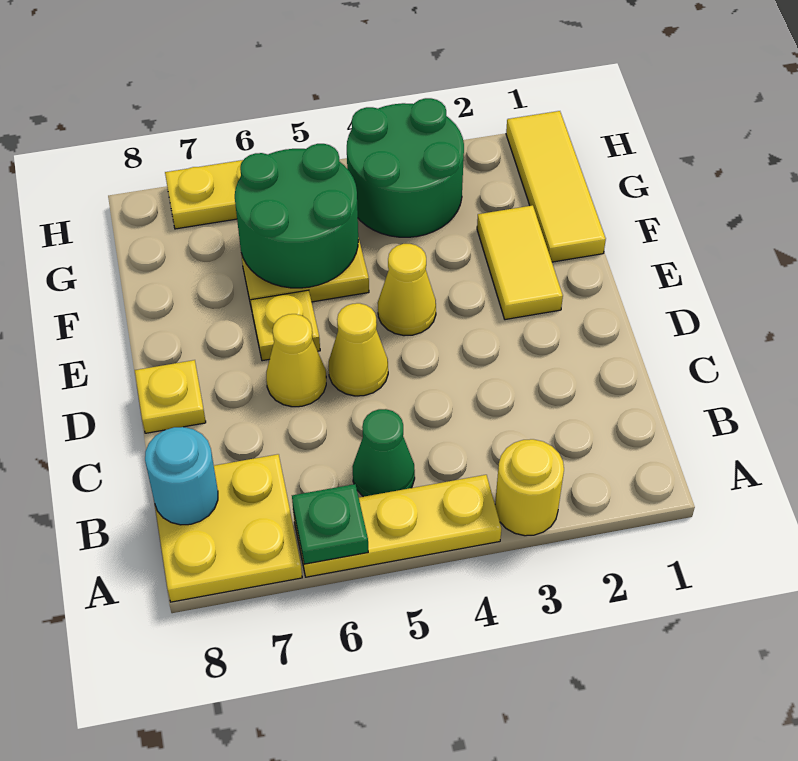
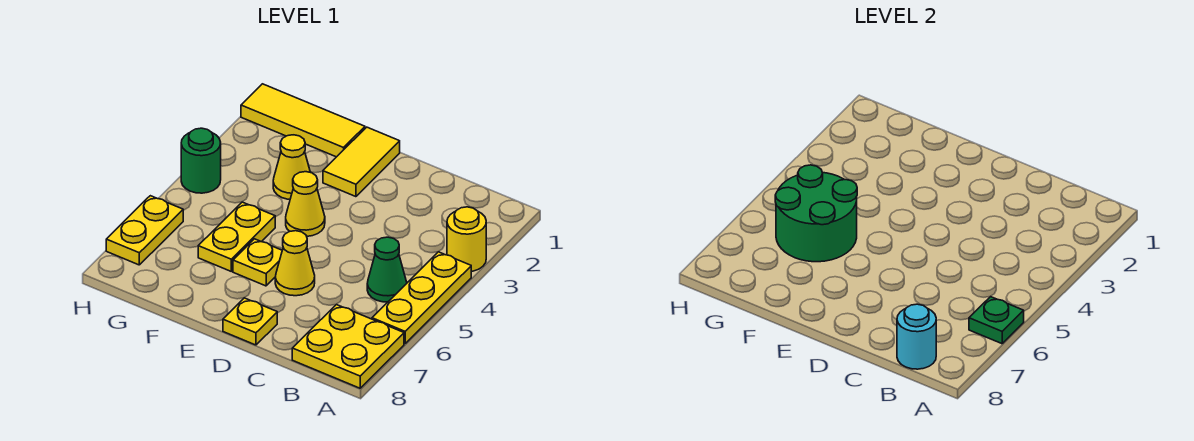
yellow 1x1 cone [329,303,388,396] -> yellow 1x1 cone moved to [273,135,310,199]
yellow 1x2 tile [477,205,563,320] -> yellow 1x2 tile turned to [323,127,400,197]
green 2x2 round brick [347,98,464,237] -> green 1x1 round brick [181,128,221,193]

